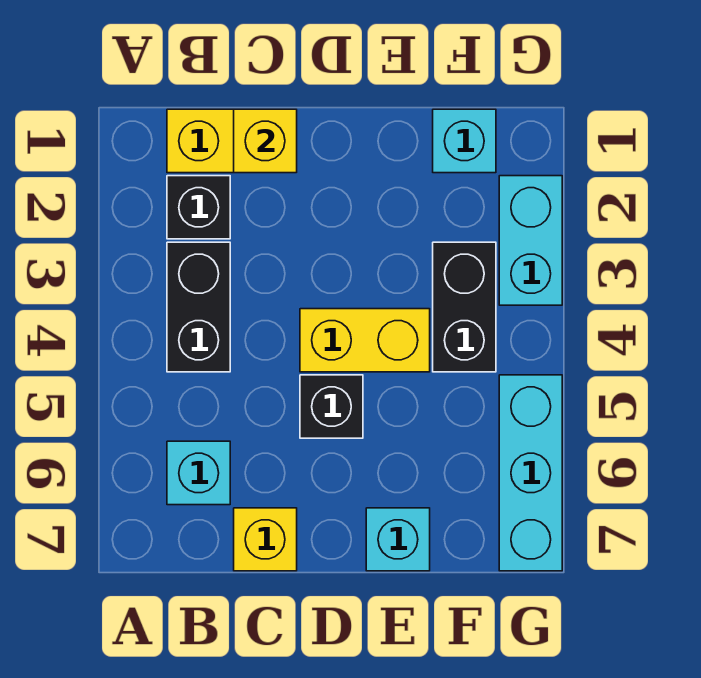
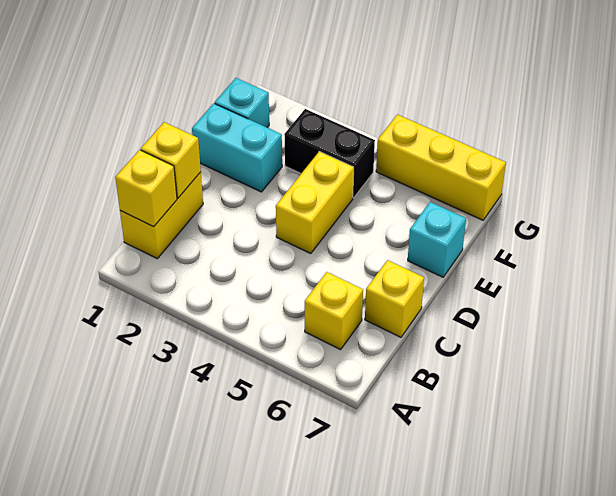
none -> yellow 1x1 brick [115,150,177,227]
black 1x1 brick [167,176,230,239] -> none
black 1x2 brick [167,242,230,372] -> none
cyan 1x1 brick [167,441,230,505] -> yellow 1x1 brick [305,272,363,350]
black 1x1 brick [300,375,363,438] -> none
cyan 1x2 brick [499,176,562,305] -> cyan 1x2 brick moved to [192,103,282,192]
cyan 1x3 brick [499,375,562,571] -> yellow 1x3 brick [376,114,506,220]

